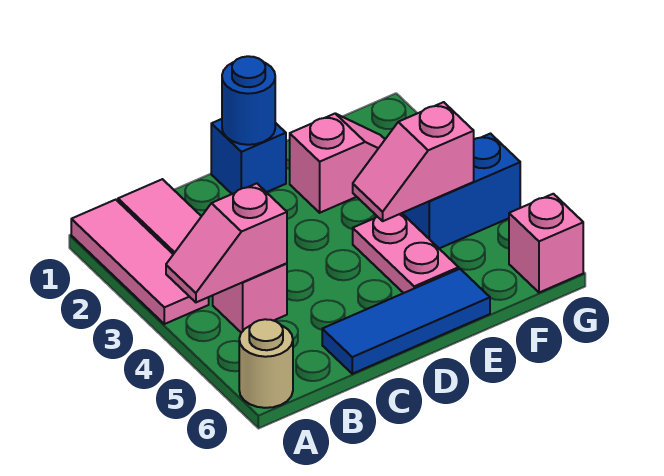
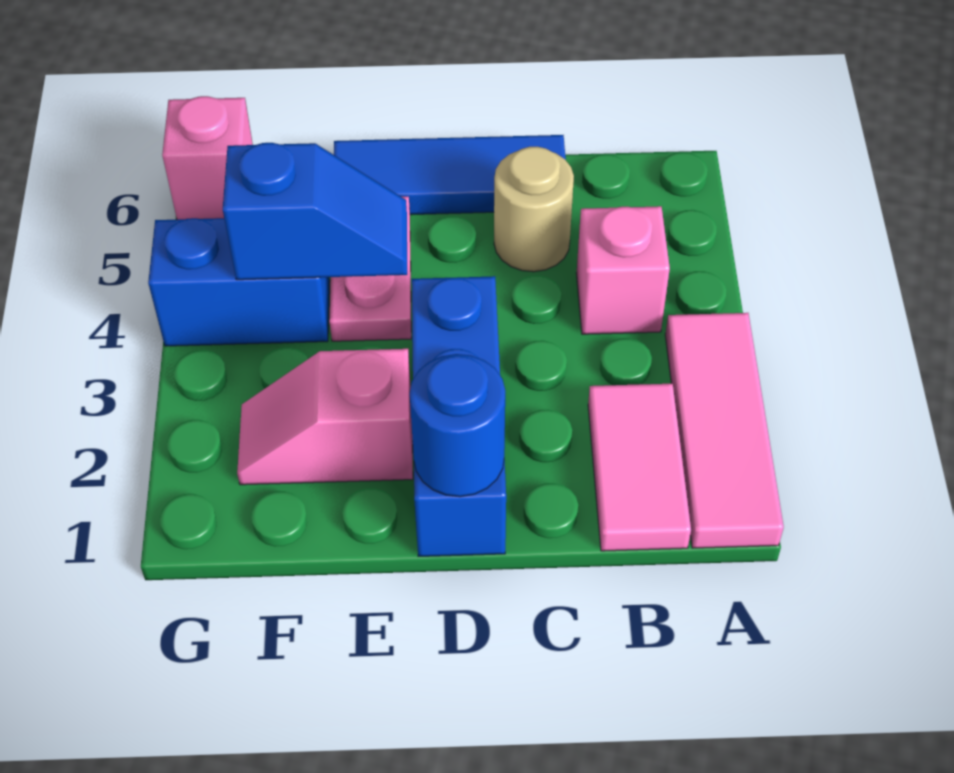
pink 1x2 slope [166,183,287,302] -> none
tan 1x1 round brick [239,319,293,408] -> tan 1x1 round brick moved to [494,147,574,272]
blue 1x1 brick [211,119,286,194] -> blue 1x3 brick [412,276,506,556]
pink 1x2 slope [353,102,474,221] -> blue 1x2 slope [223,143,407,280]

